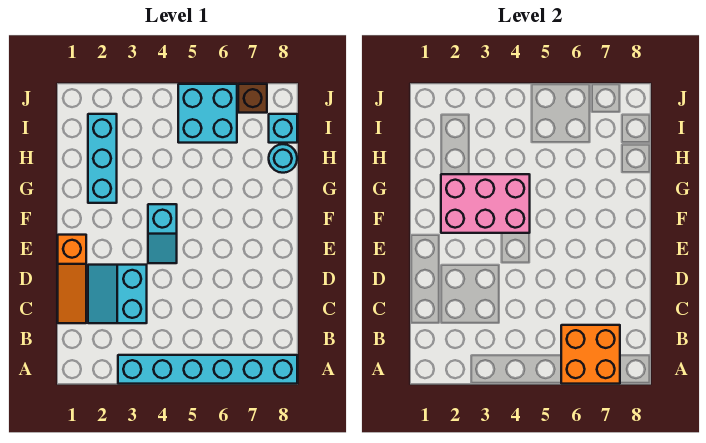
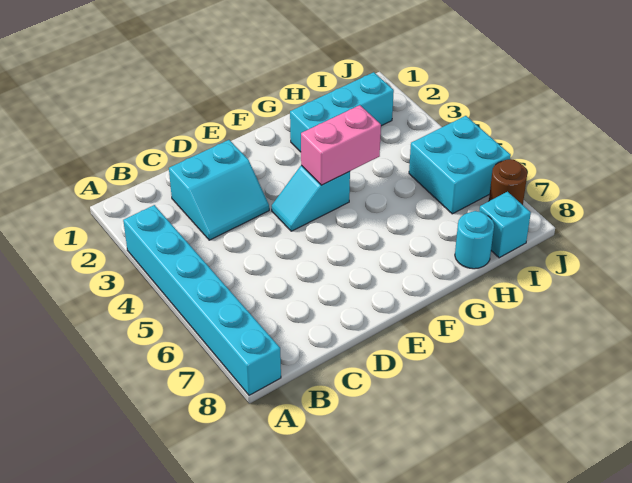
orange 2x2 brick [561,325,620,384] -> none
orange 1x3 slope [58,235,86,323] -> none
cyan 2x2 slope [88,265,147,323] -> cyan 2x2 slope turned to [169,140,269,240]
pink 2x3 brick [441,174,530,233] -> pink 1x2 brick [301,105,381,185]
brown 1x1 brick [238,84,267,113] -> brown 1x1 round brick [489,159,527,205]

